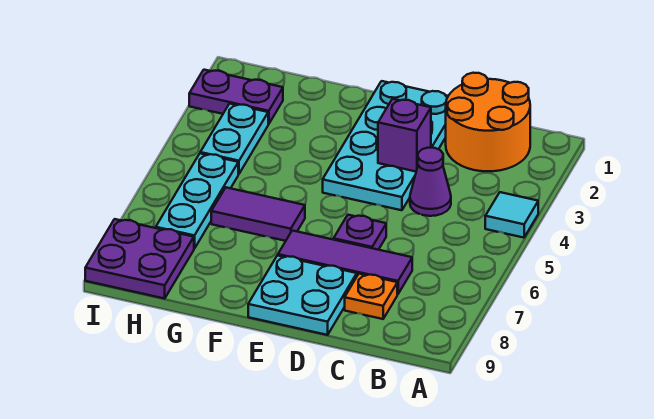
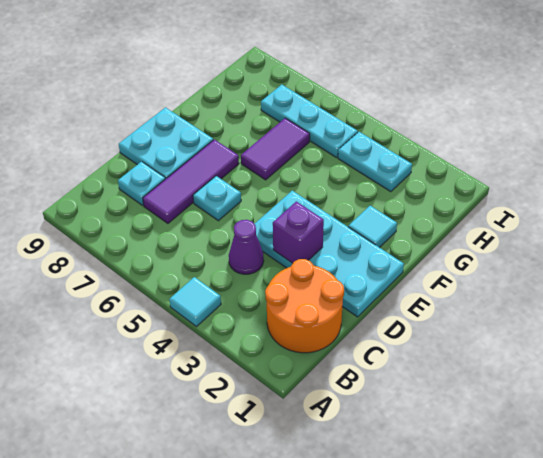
orange 1x1 plate [345,274,397,319] -> cyan 1x1 plate [118,162,165,205]
purple 1x1 plate [334,215,386,250] -> cyan 1x1 plate [193,176,241,221]
none -> cyan 1x1 tile [348,206,397,248]
purple 1x2 plate [189,70,283,124] -> none
purple 2x2 plate [85,219,194,299] -> none

